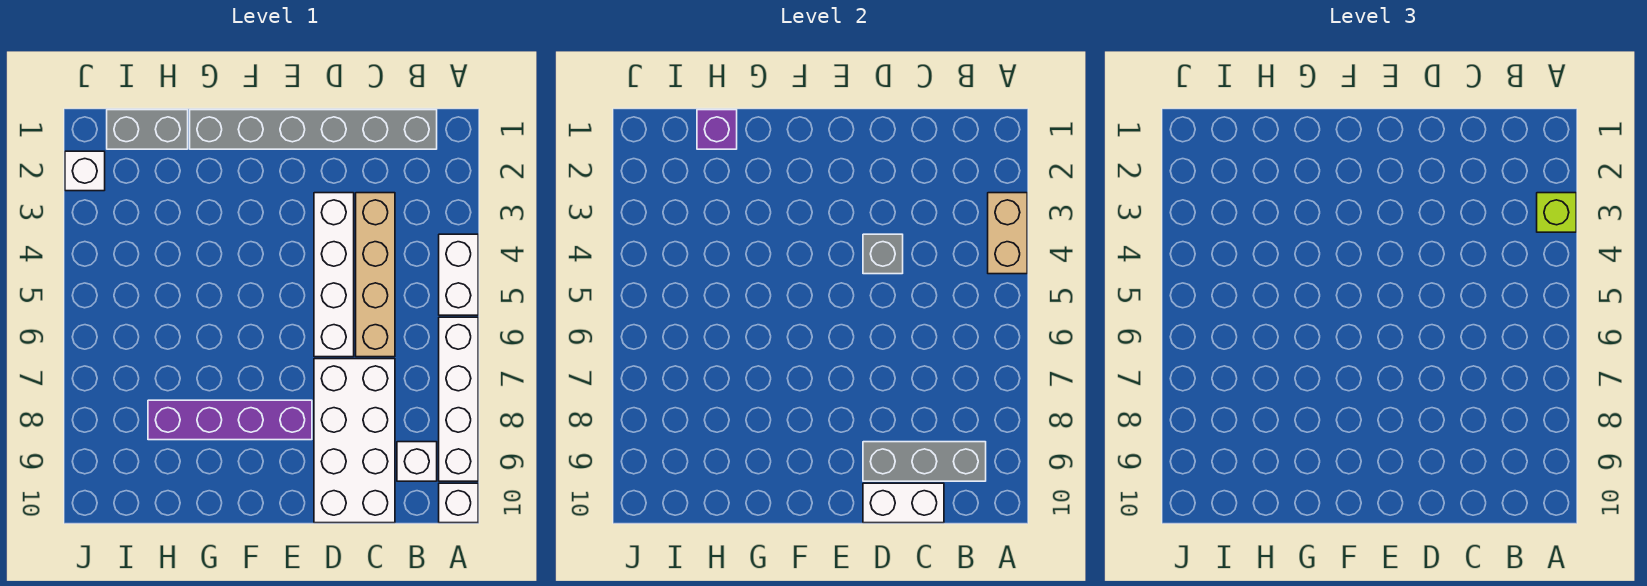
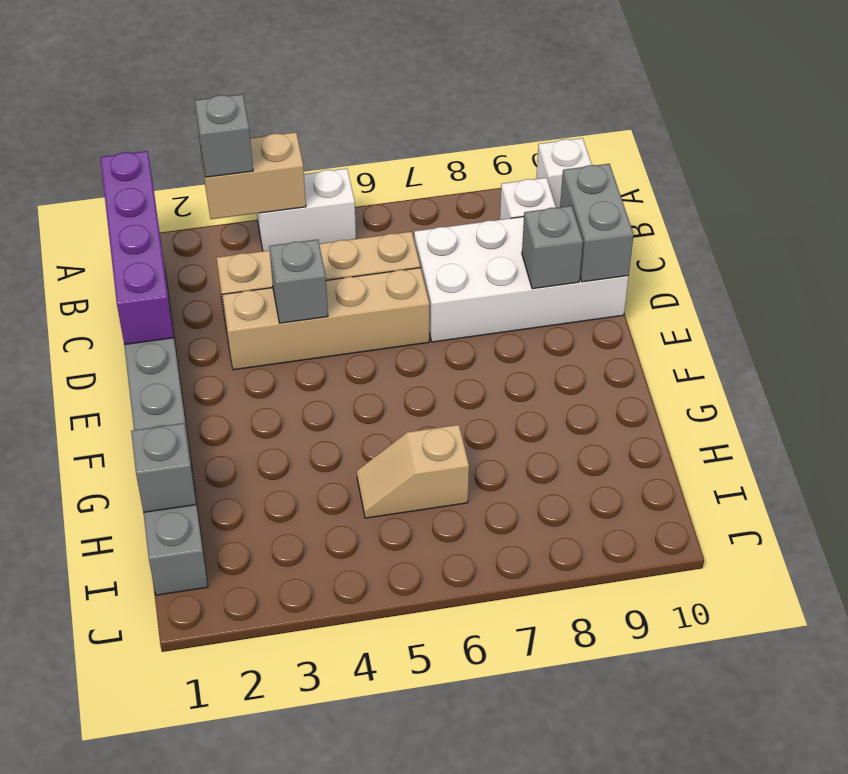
lime 1x1 brick [1537,193,1576,232] -> grey 1x1 brick [195,94,253,177]
white 1x4 brick [439,317,478,481] -> none
grey 1x3 brick [863,442,986,481] -> grey 1x1 brick [522,206,583,289]
white 1x2 brick [863,483,944,523] -> grey 1x2 brick [560,164,634,282]
white 1x4 brick [314,193,354,357] -> tan 1x4 brick [222,268,429,370]
purple 1x4 brick [148,400,312,440] -> purple 1x4 brick moved to [100,151,174,345]
purple 1x1 brick [697,110,737,149] -> grey 1x1 brick [131,423,196,512]
none -> tan 1x2 slope [357,425,469,518]
white 1x1 brick [65,151,105,191] -> none

